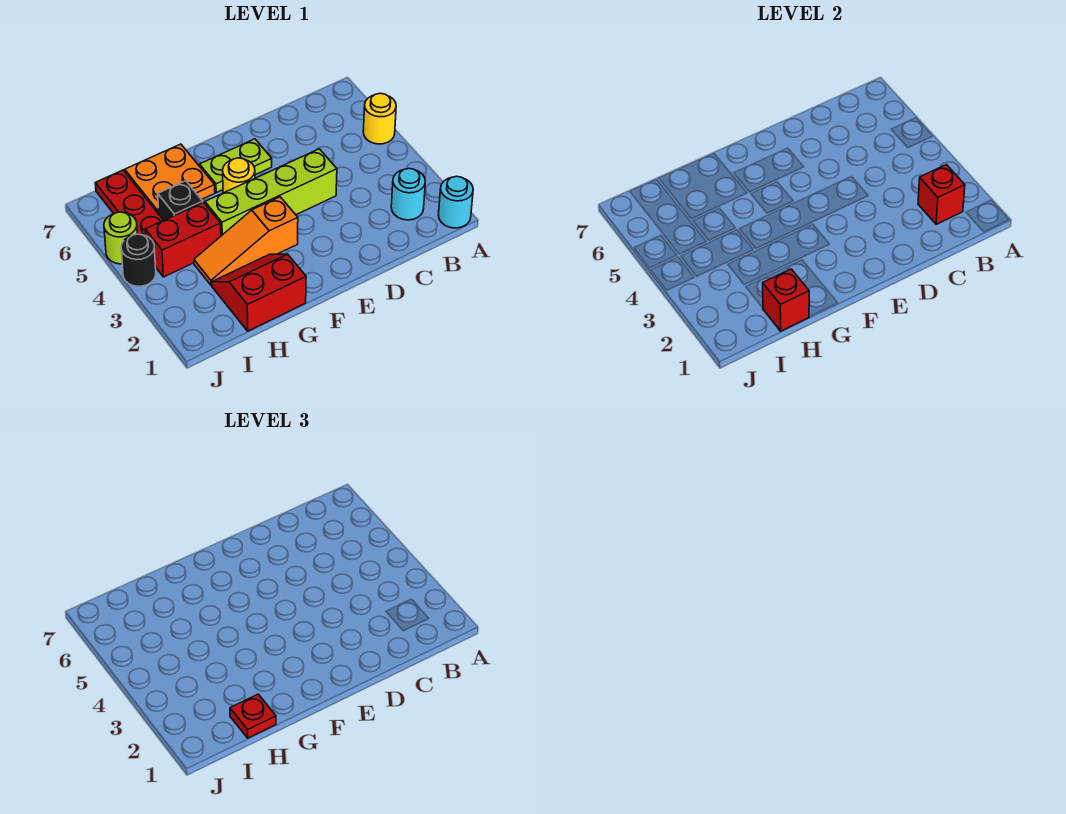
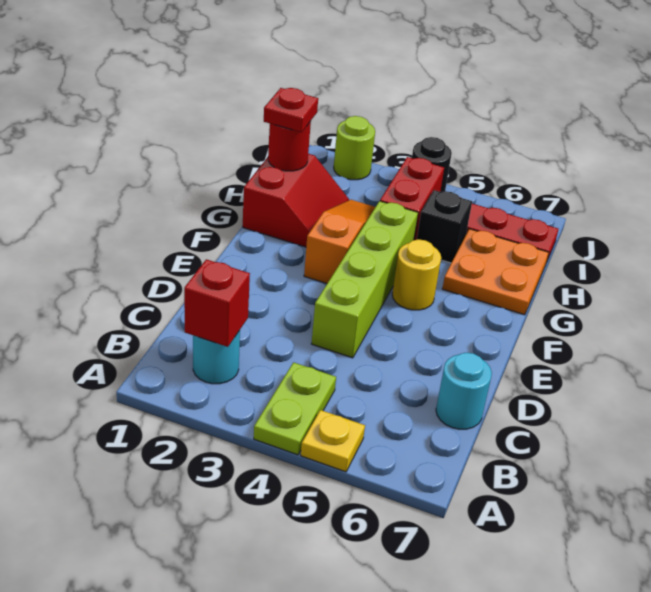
cyan 1x1 round brick [438,176,473,228] -> cyan 1x1 round brick moved to [436,353,492,429]
yellow 1x1 round brick [363,93,396,144] -> yellow 1x1 plate [301,410,365,472]
lime 1x2 plate [199,139,272,193] -> lime 1x2 plate moved to [254,362,336,455]
red 1x1 brick [763,269,809,331] -> red 1x1 round brick [268,121,311,171]
lime 1x1 round brick [104,212,137,264] -> lime 1x1 round brick moved to [334,116,375,180]

